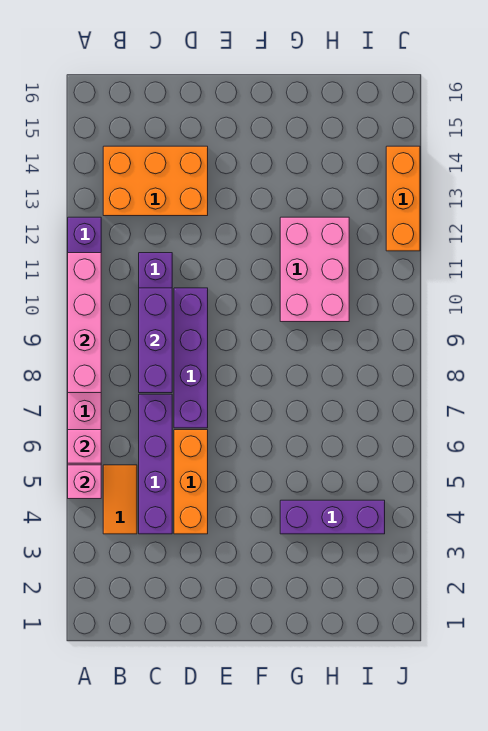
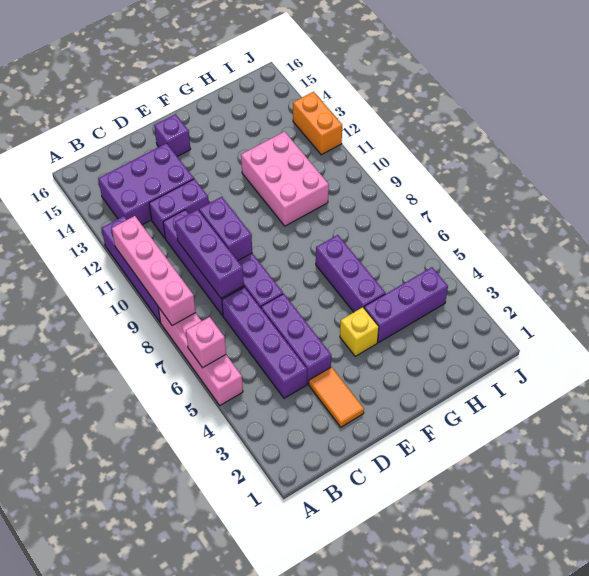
pink 1x1 brick [68,465,101,499] -> none
orange 1x2 tile [103,465,137,534] -> orange 1x2 tile moved to [309,367,364,427]
orange 2x3 brick [103,146,208,216] -> purple 2x3 brick [98,143,194,225]
none -> purple 1x2 brick [149,179,209,238]
orange 1x3 brick [174,430,208,534] -> purple 1x3 brick [261,294,331,384]
none -> purple 1x2 brick [199,197,252,261]
none -> purple 1x1 brick [154,114,191,156]
none -> yellow 1x1 brick [340,307,379,356]
none -> purple 1x3 brick [316,235,385,312]
orange 1x3 brick [386,146,420,251] -> orange 1x2 brick [293,92,342,155]

